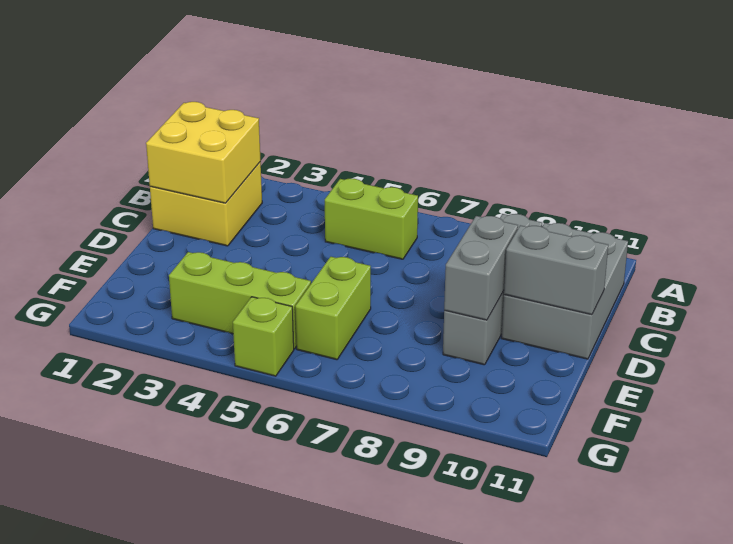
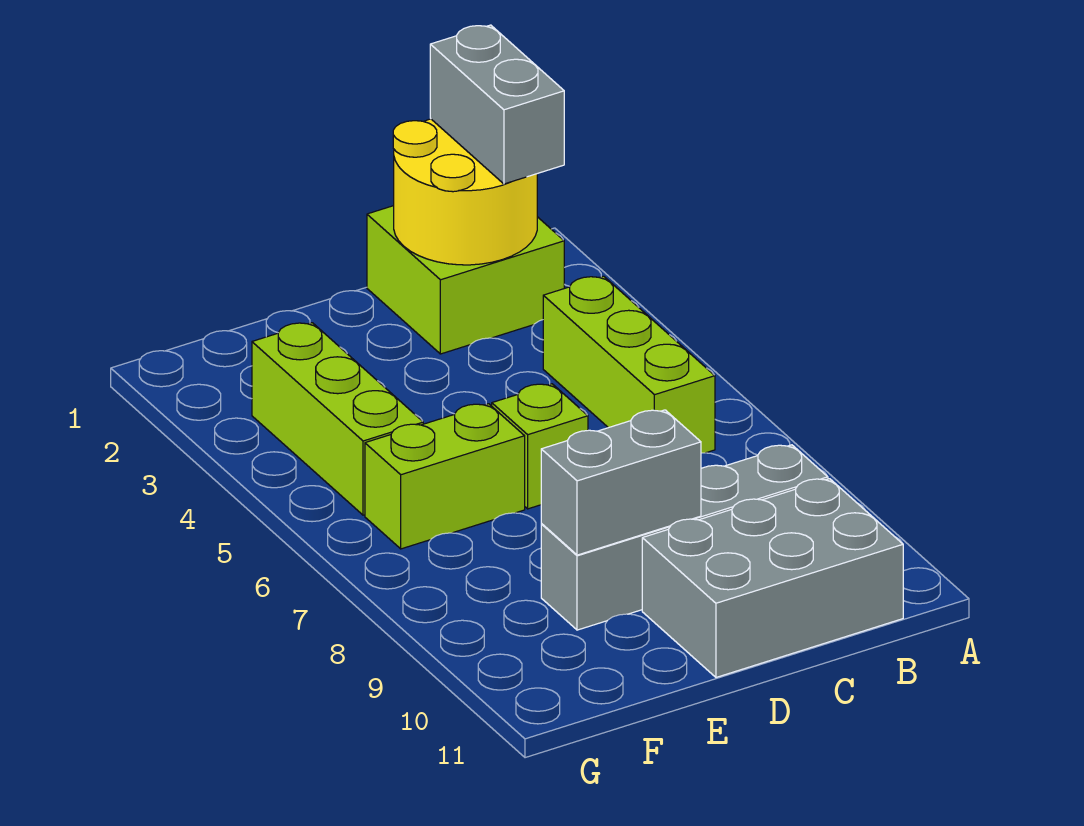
yellow 2x2 brick [150,162,262,246] -> lime 2x2 brick [367,206,564,354]
yellow 2x2 brick [146,102,261,203] -> yellow 2x2 round brick [393,119,537,265]
lime 1x2 brick [325,178,418,259] -> lime 1x3 brick [543,276,715,453]
grey 1x2 brick [504,225,608,315] -> grey 1x2 brick moved to [430,25,564,184]
lime 1x1 brick [233,297,294,376] -> lime 1x1 brick moved to [492,384,588,509]

